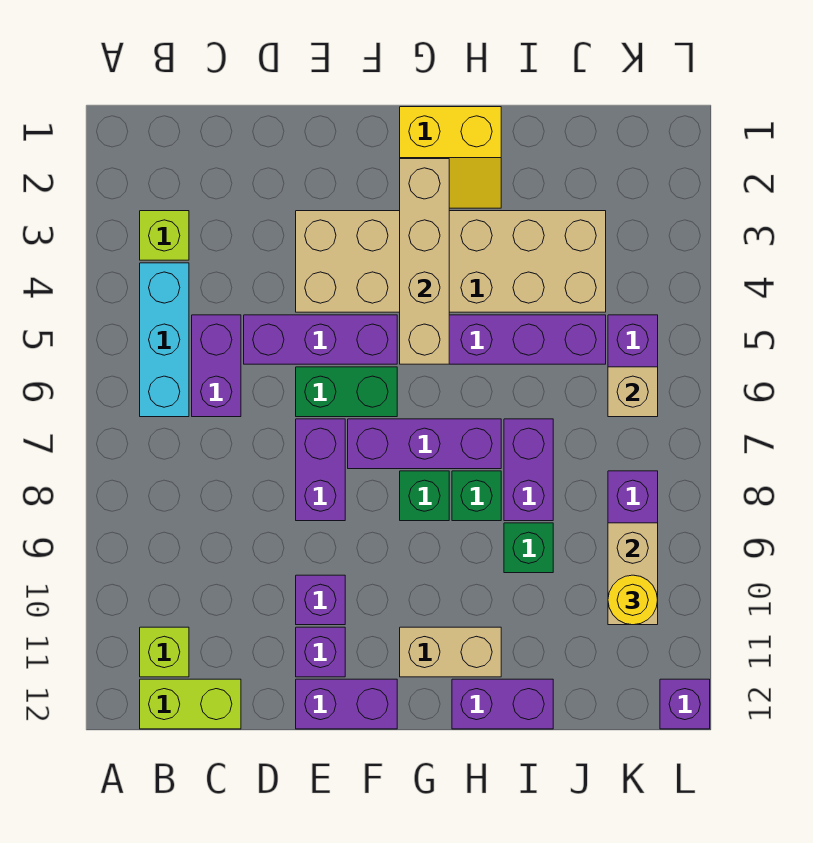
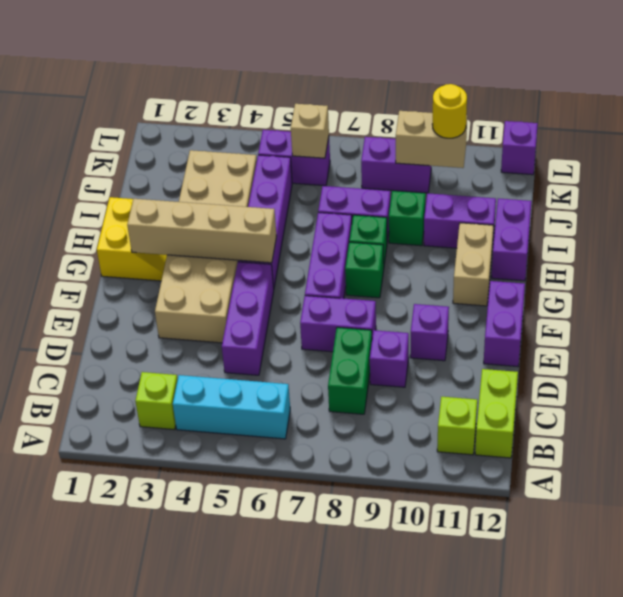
purple 1x2 brick [192,315,241,417] -> purple 1x2 brick moved to [424,193,496,248]
green 1x2 brick [296,367,397,417] -> green 1x2 brick moved to [328,327,372,414]
purple 1x1 brick [296,627,345,677] -> purple 1x1 brick moved to [370,330,409,387]

